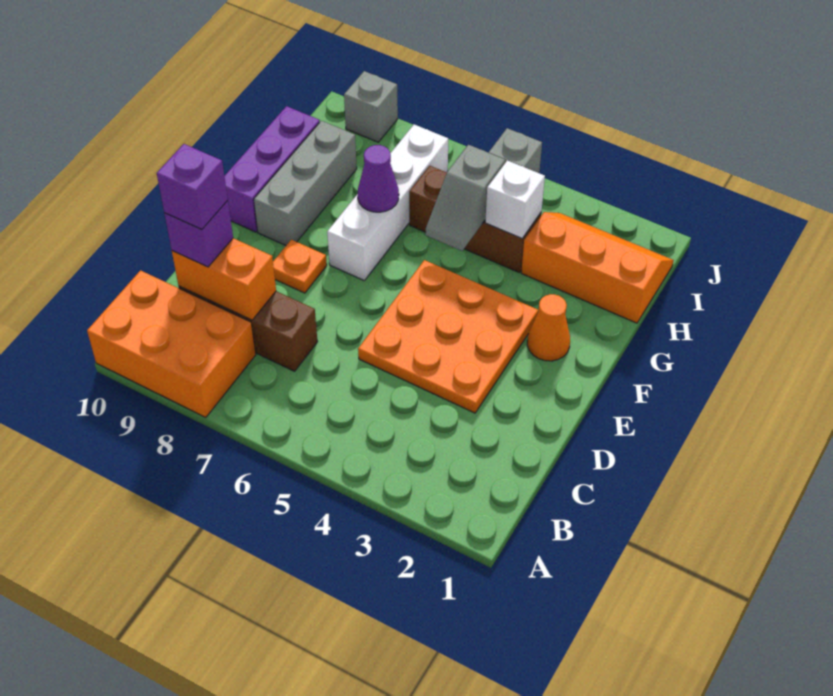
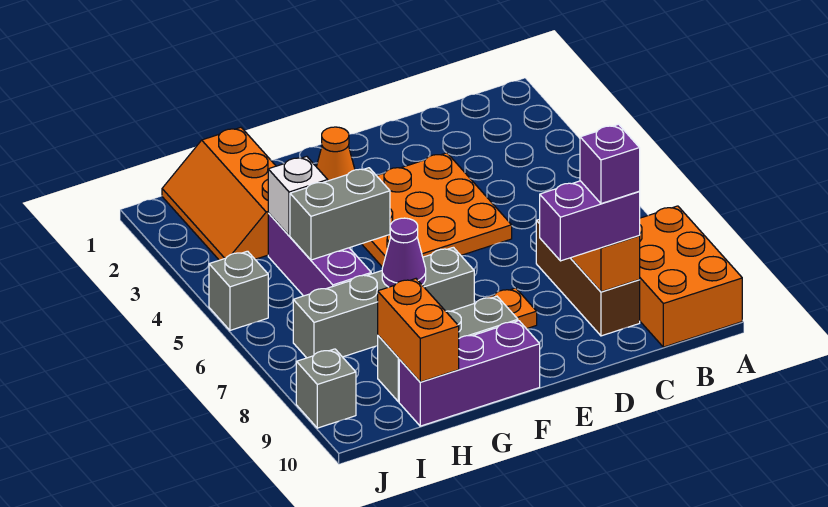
purple 1x1 brick [164,201,233,267] -> purple 1x2 brick [540,181,640,261]
white 1x4 brick [327,125,448,281] -> grey 1x4 brick [293,247,474,358]
grey 1x2 slope [426,145,505,251] -> grey 1x2 brick [290,168,390,260]
brown 1x3 brick [409,166,541,273] -> purple 1x3 brick [268,213,371,296]
none -> orange 1x2 brick [378,279,459,382]

